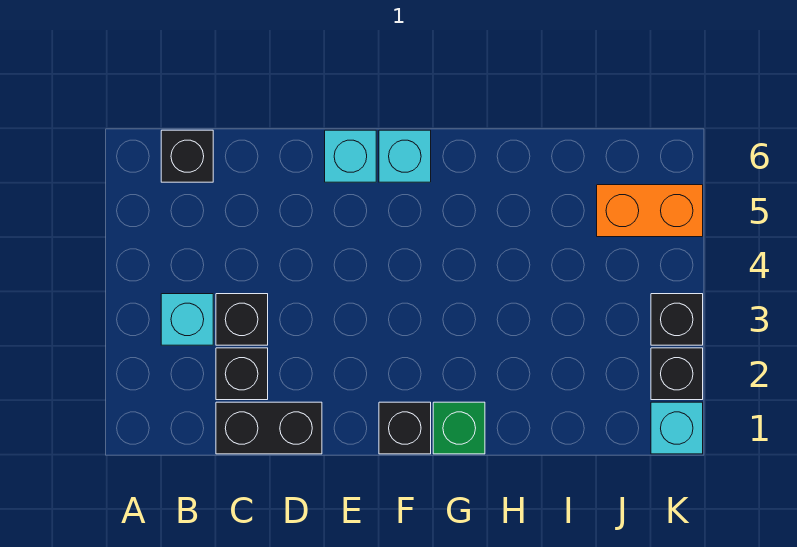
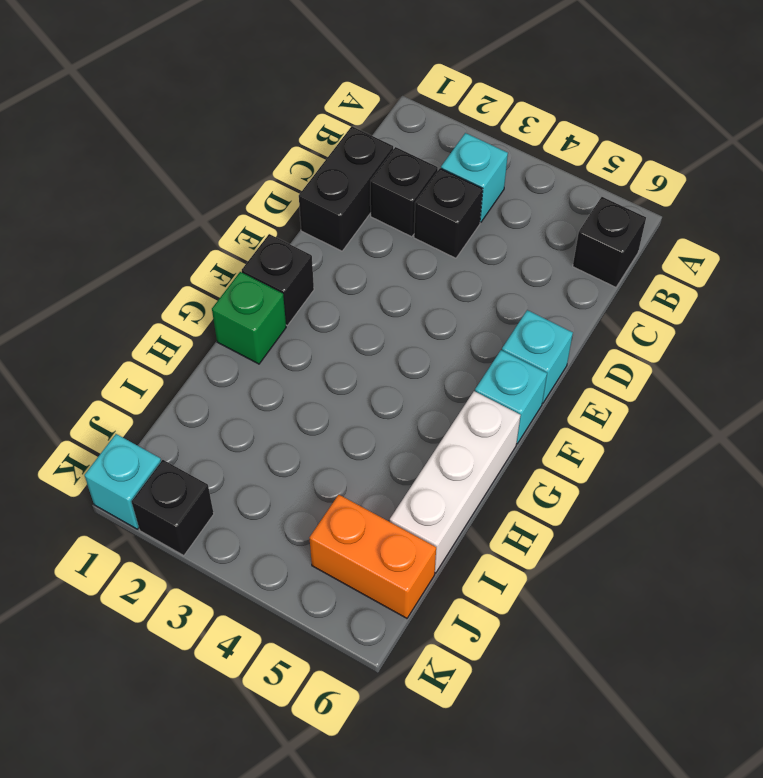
none -> white 1x3 brick [390,391,520,573]
orange 1x2 brick [597,185,703,237] -> orange 1x2 brick turned to [310,495,436,618]
black 1x1 brick [651,294,703,345] -> none

